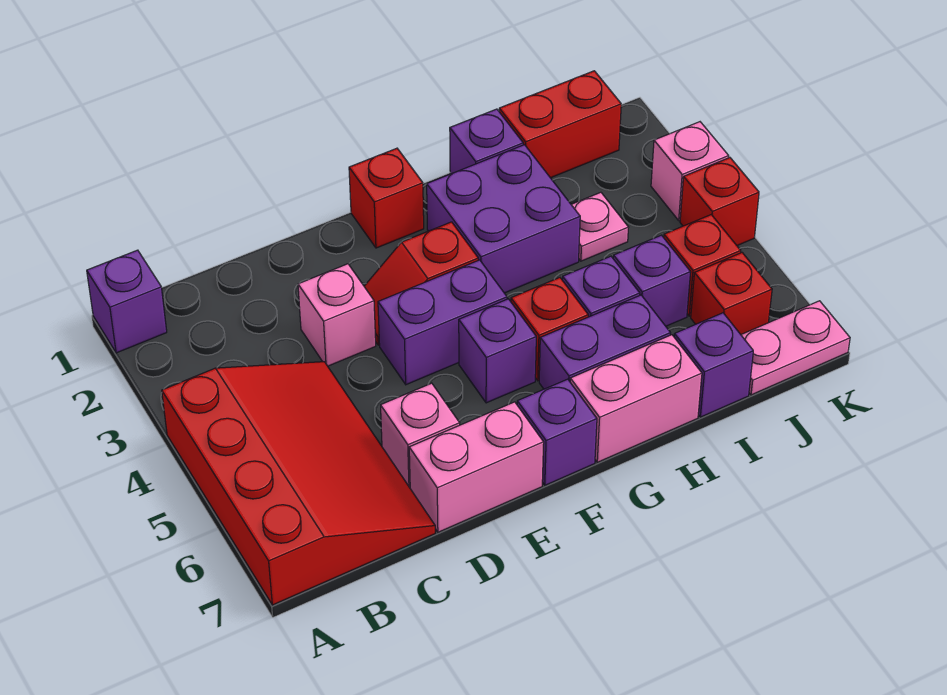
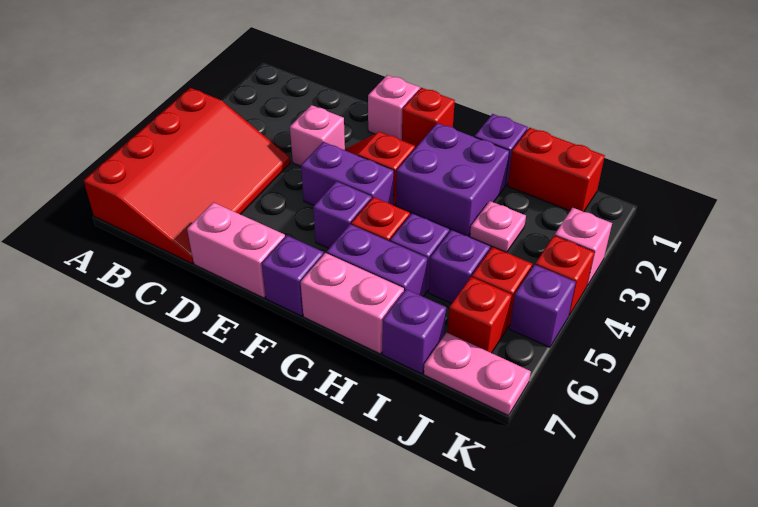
purple 1x1 brick [87,250,167,353] -> purple 1x1 brick moved to [510,265,576,347]
pink 1x1 brick [381,383,460,488] -> pink 1x1 brick moved to [368,75,420,140]

